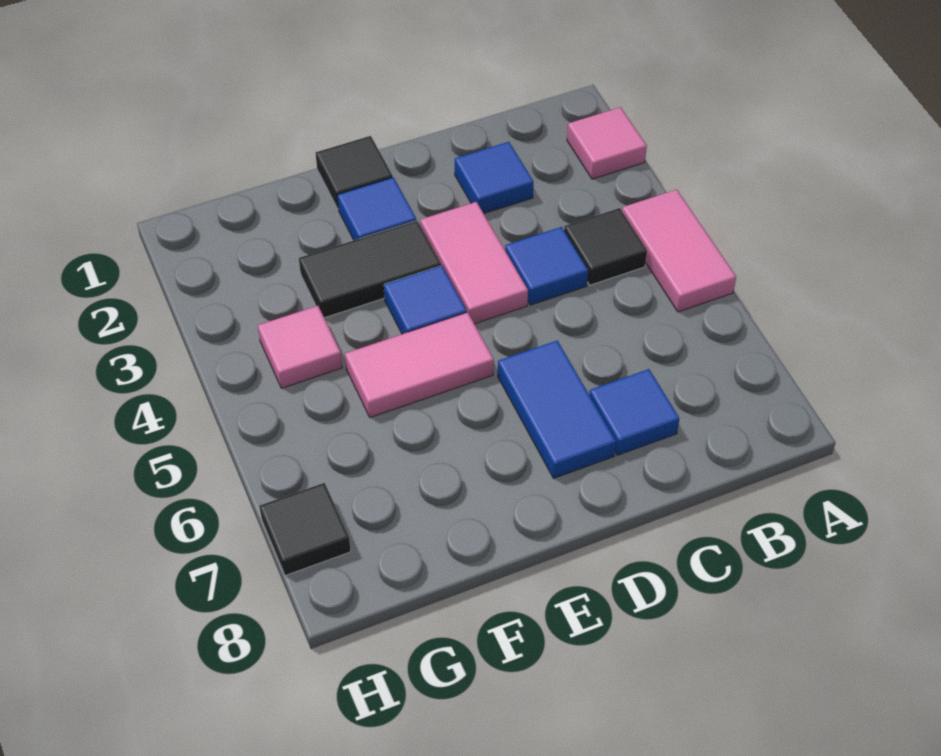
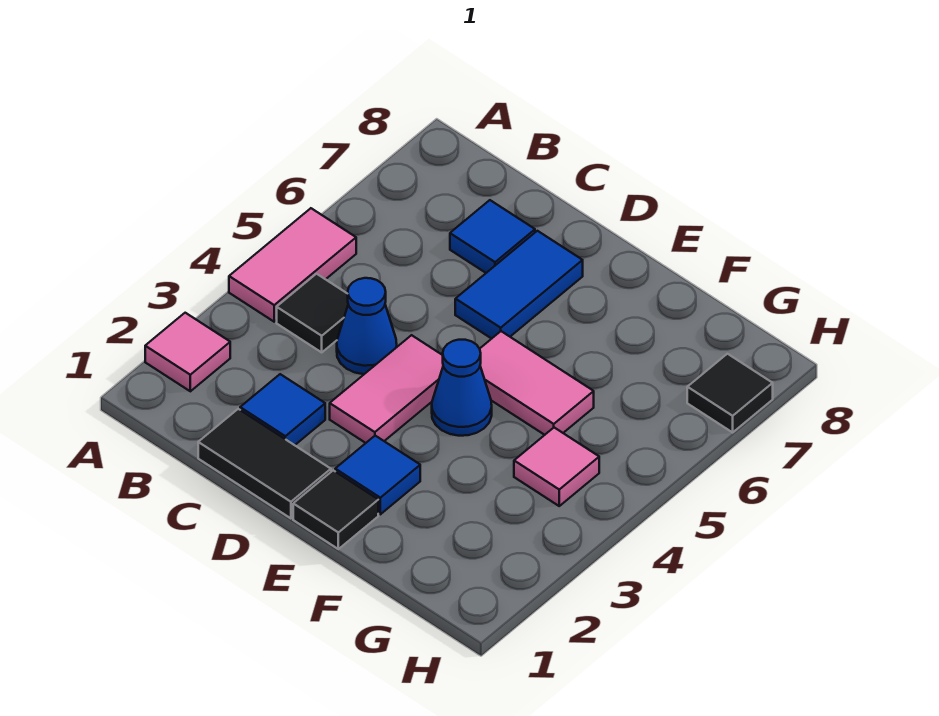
blue 1x1 tile [505,227,588,305] -> blue 1x1 cone [337,278,397,374]
black 1x2 tile [299,221,441,318] -> black 1x2 tile moved to [198,409,331,518]
blue 1x1 tile [384,266,467,334] -> blue 1x1 cone [432,340,492,436]

